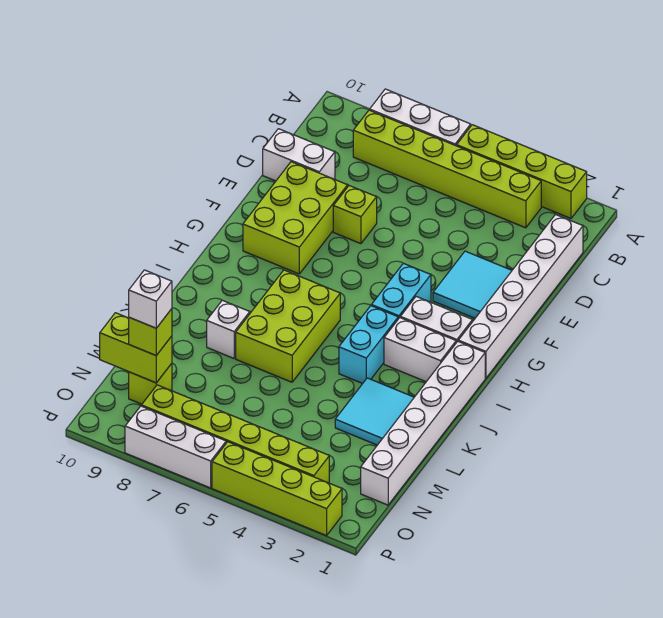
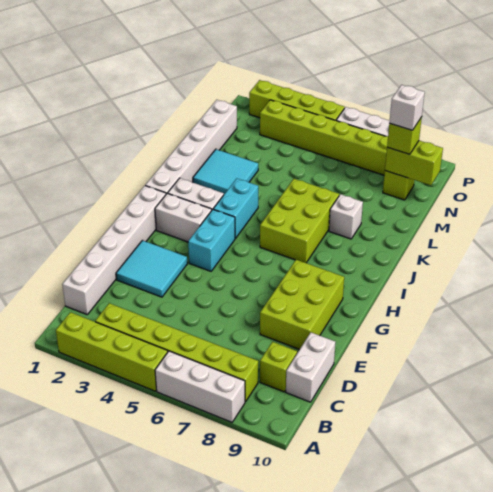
white 1x2 brick [263,129,335,181] -> white 1x2 brick turned to [286,333,335,402]
lime 1x1 brick [333,186,377,244] -> lime 1x1 brick moved to [260,342,297,392]

